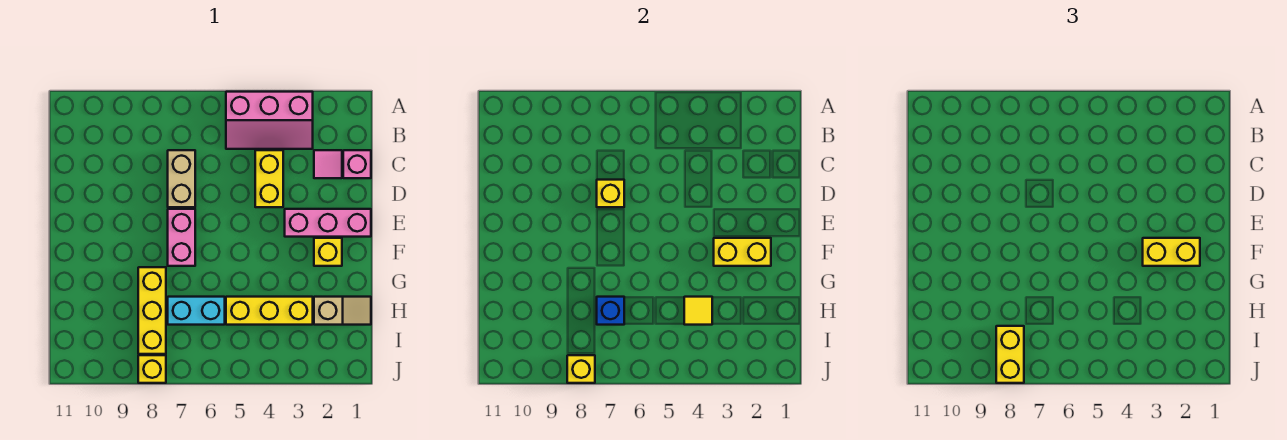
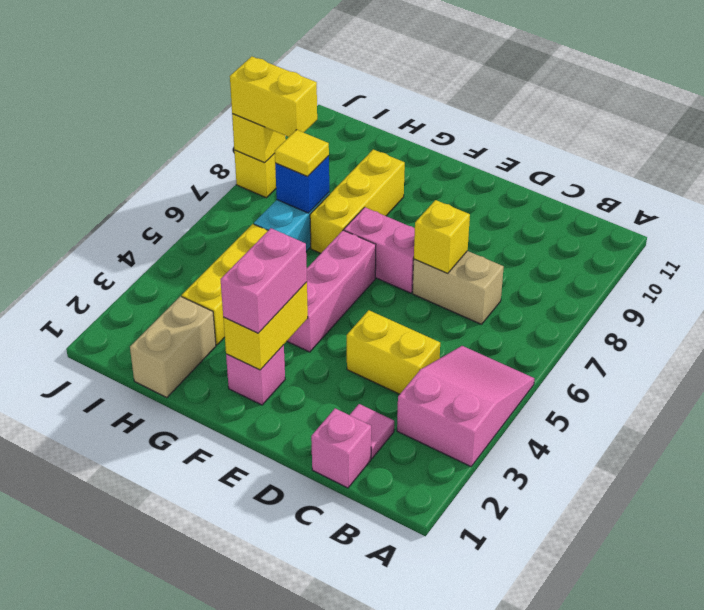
pink 2x3 slope [226,92,313,149] -> pink 2x3 slope turned to [397,346,534,467]
pink 1x3 brick [285,209,371,237] -> pink 1x3 brick moved to [287,230,376,352]
yellow 1x1 brick [314,238,342,266] -> pink 1x1 brick [226,345,285,405]
yellow 1x2 brick [1143,238,1200,266] -> pink 1x2 brick [221,228,307,333]
yellow 1x3 brick [138,267,166,354] -> yellow 1x3 brick turned to [310,149,405,253]
tan 1x2 slope [314,297,371,325] -> tan 1x2 brick [130,296,216,398]
yellow 1x1 tile [684,297,712,325] -> yellow 1x1 tile moved to [275,130,329,177]

